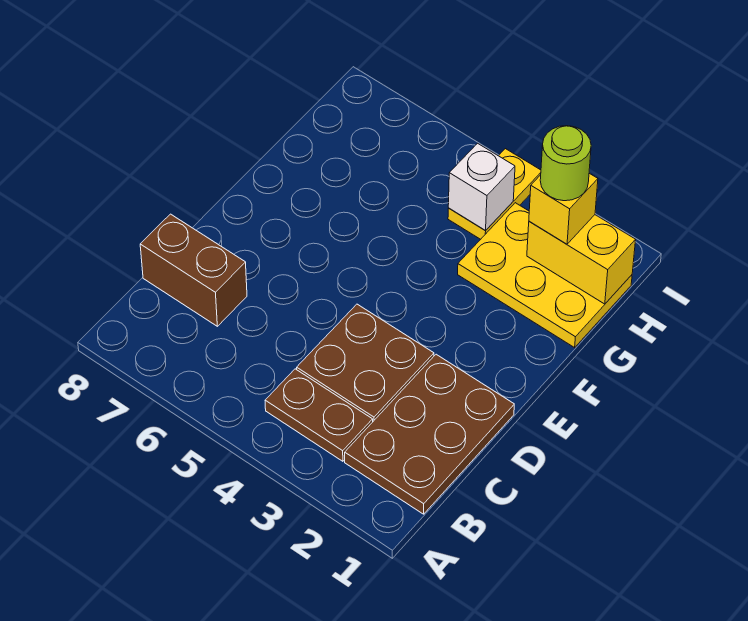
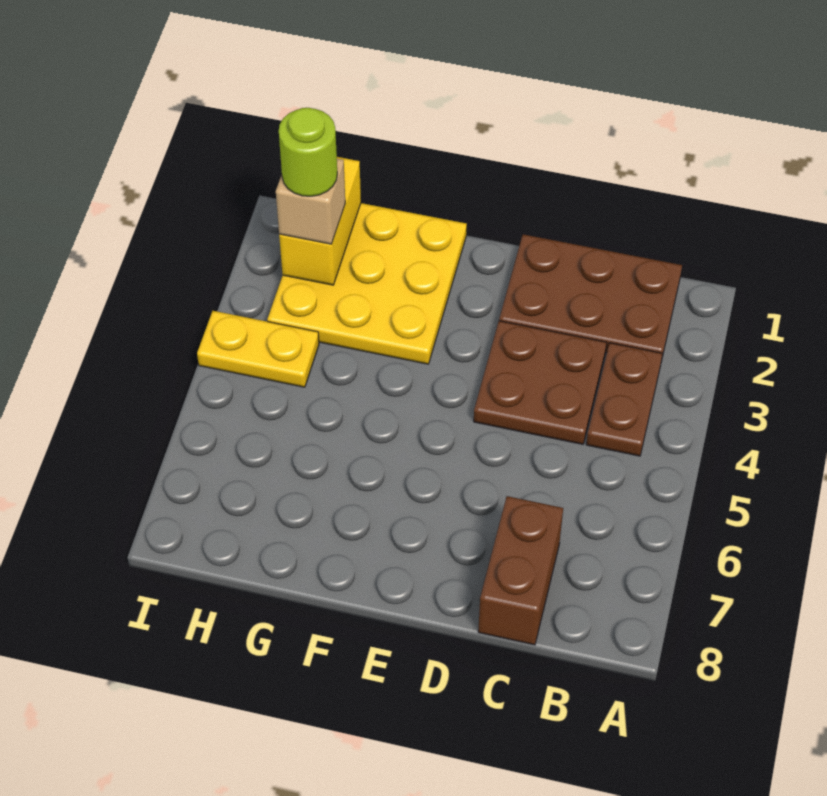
yellow 2x3 plate [458,203,632,348] -> yellow 3x3 plate [267,203,467,364]
yellow 1x1 brick [529,173,598,244] -> tan 1x1 brick [276,159,345,244]
white 1x1 brick [448,143,515,231] -> none

